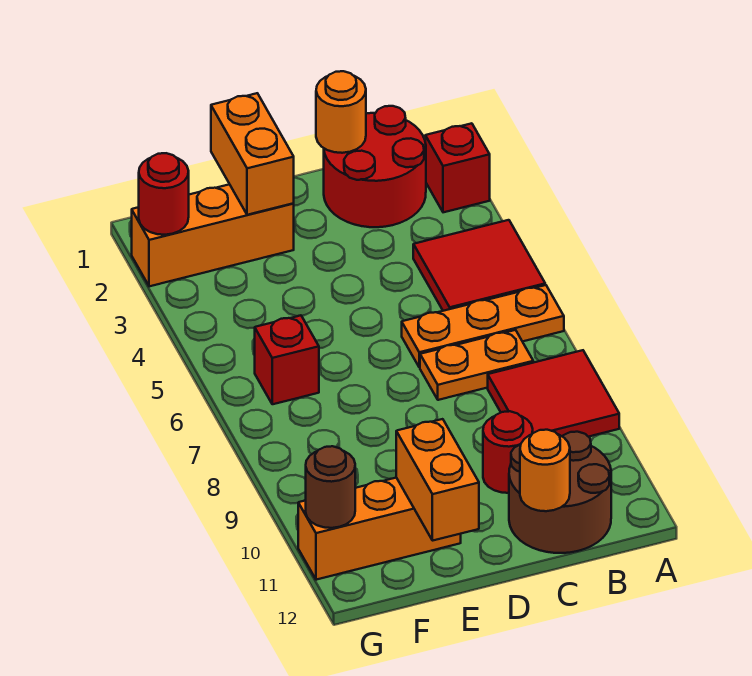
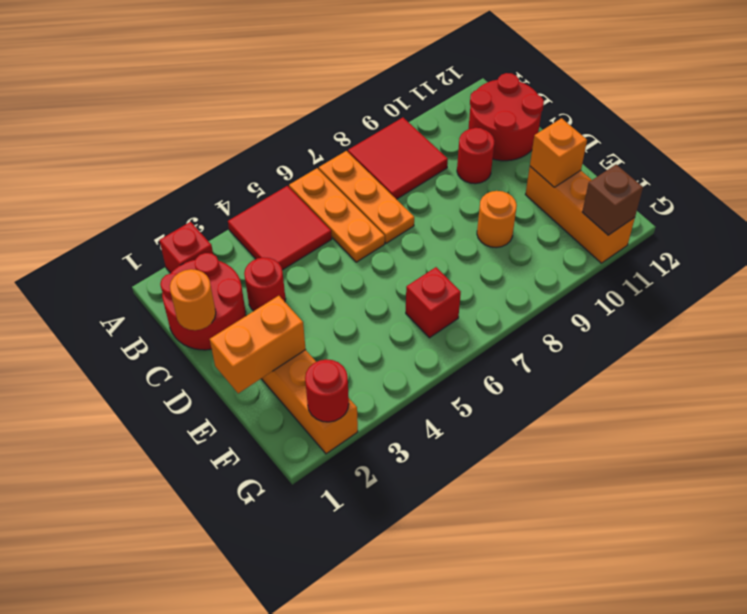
orange 1x2 plate [420,330,533,400] -> orange 1x3 plate [319,151,414,243]
brown 2x2 round brick [509,432,611,553] -> red 2x2 round brick [469,73,544,161]
none -> red 1x1 round brick [244,257,286,311]
orange 1x1 round brick [520,430,570,511] -> orange 1x1 round brick moved to [477,191,517,248]
orange 1x2 brick [396,419,479,541] -> orange 1x1 brick [530,118,587,187]
brown 1x1 round brick [306,446,355,528] -> brown 1x1 brick [582,165,643,235]

